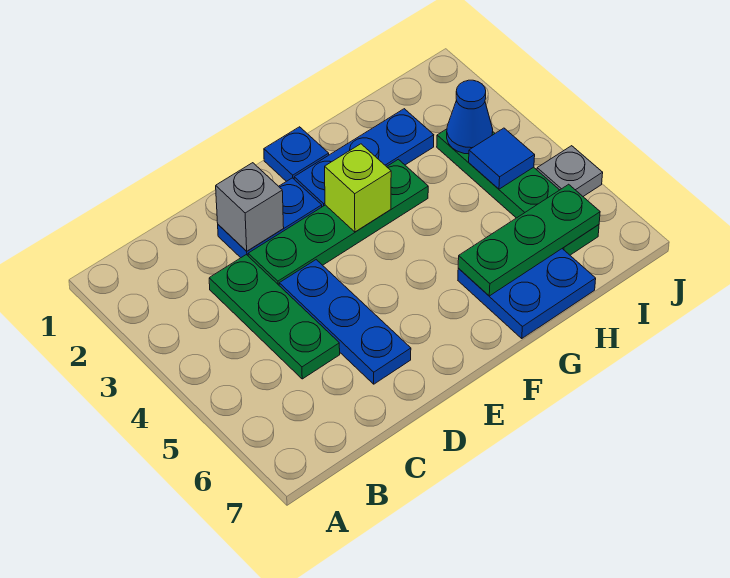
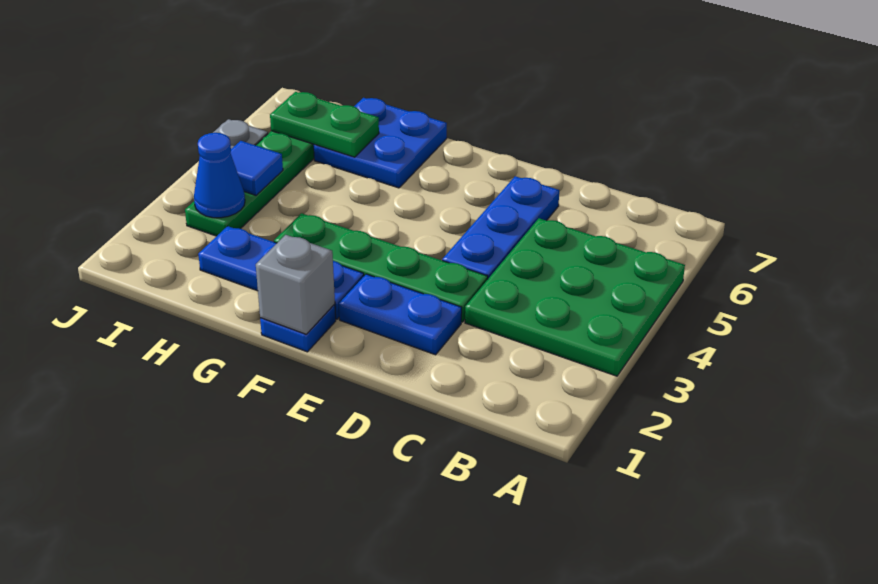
green 1x3 plate [209,255,340,379] -> green 3x3 plate [465,218,685,376]
grey 1x1 brick [216,163,284,251] -> grey 1x1 brick moved to [256,235,335,334]
lime 1x1 brick [325,144,391,232] -> none
green 1x3 plate [458,184,600,296] -> green 1x2 plate [270,92,379,157]

